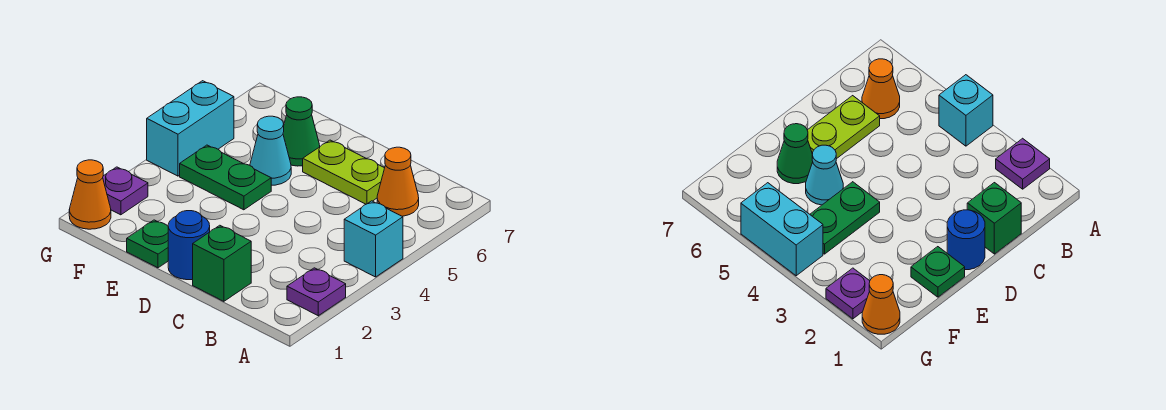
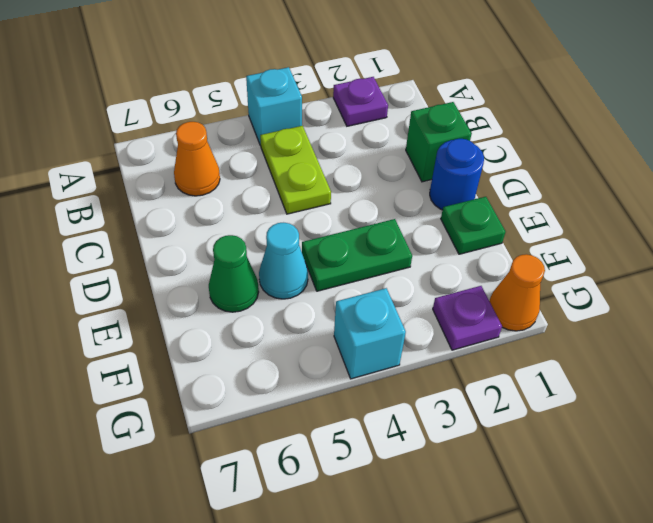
lime 1x2 plate [303,140,384,204] -> lime 1x2 plate moved to [260,126,331,214]
green 1x2 plate [180,145,271,210] -> green 1x2 plate turned to [302,219,412,291]
cyan 1x2 brick [147,81,234,176] -> cyan 1x1 brick [334,288,406,379]

